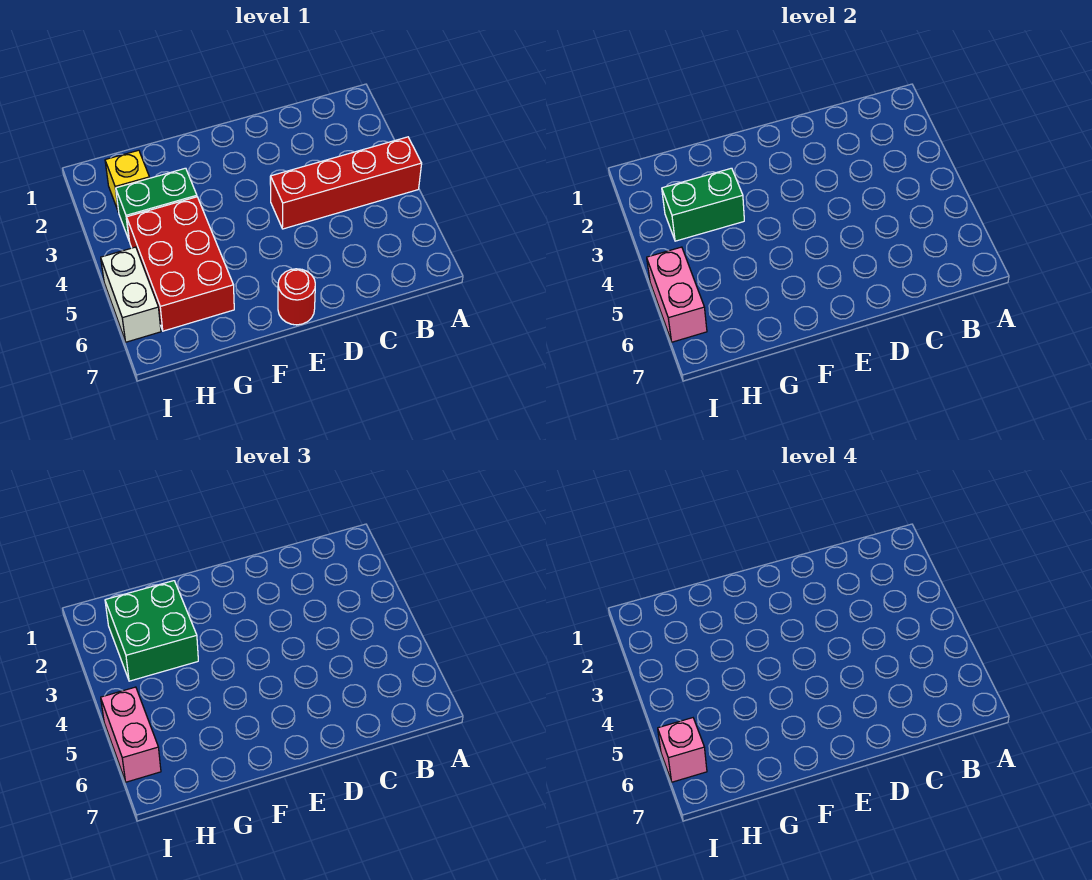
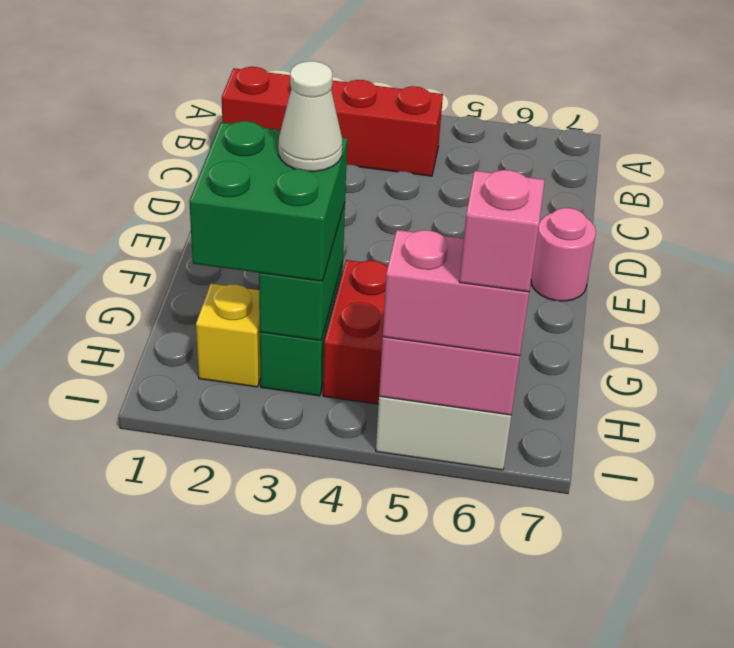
red 1x4 brick [271,137,422,229] -> red 1x4 brick turned to [222,67,443,176]
red 1x1 round brick [278,269,315,325] -> pink 1x1 round brick [531,208,596,301]
none -> white 1x1 cone [278,61,342,172]

